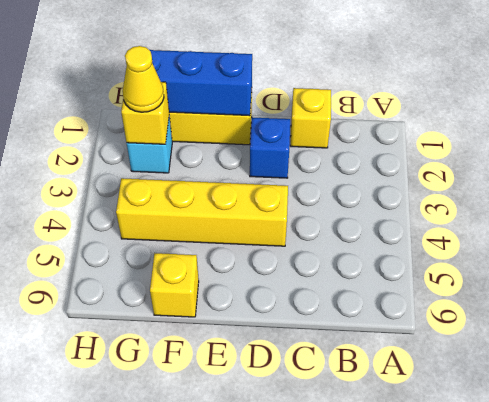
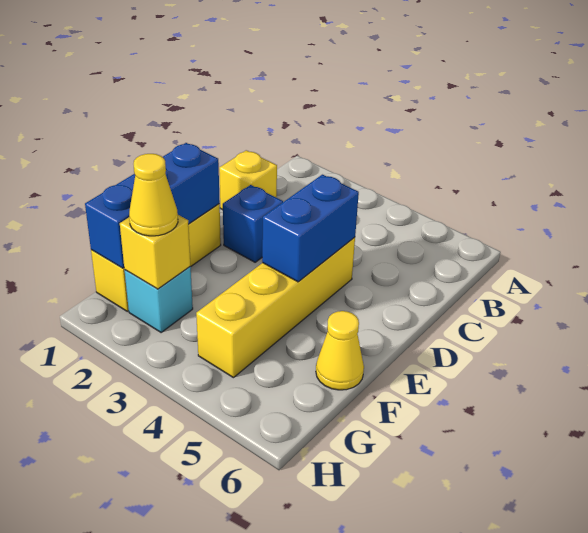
none -> blue 1x2 brick [262,175,359,282]
yellow 1x1 brick [150,253,199,317] -> yellow 1x1 cone [316,311,364,390]

